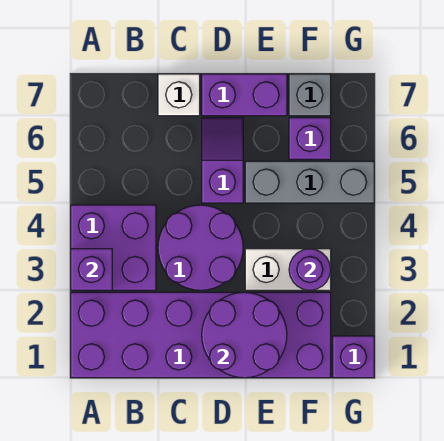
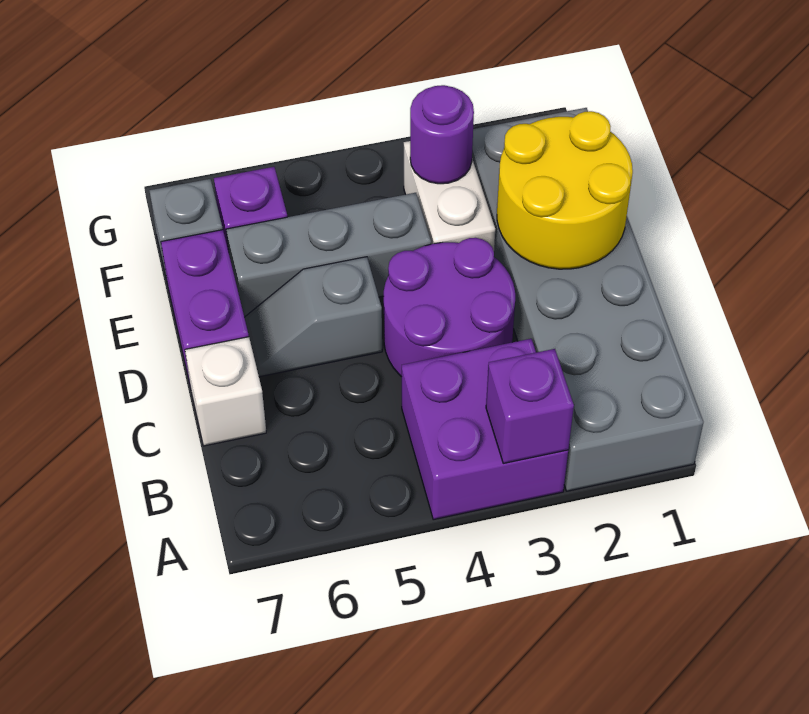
purple 2x6 brick [71,292,331,378] -> grey 2x6 brick [472,108,703,491]
purple 2x2 round brick [202,292,287,378] -> yellow 2x2 round brick [497,111,633,269]
purple 1x2 slope [202,118,243,203] -> grey 1x2 slope [244,257,382,377]
grey 1x3 brick [245,161,374,203] -> grey 1x3 brick turned to [226,193,431,317]
purple 1x1 brick [333,336,374,378] -> none

